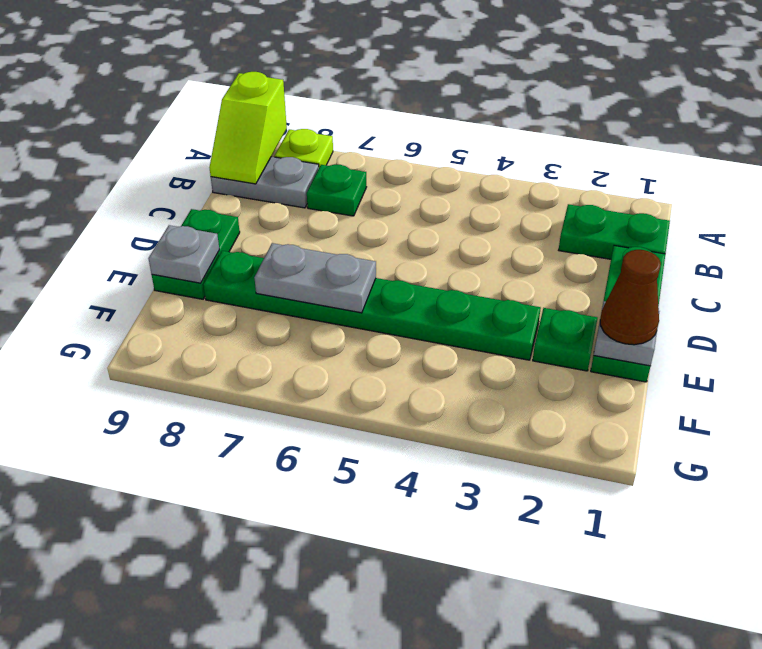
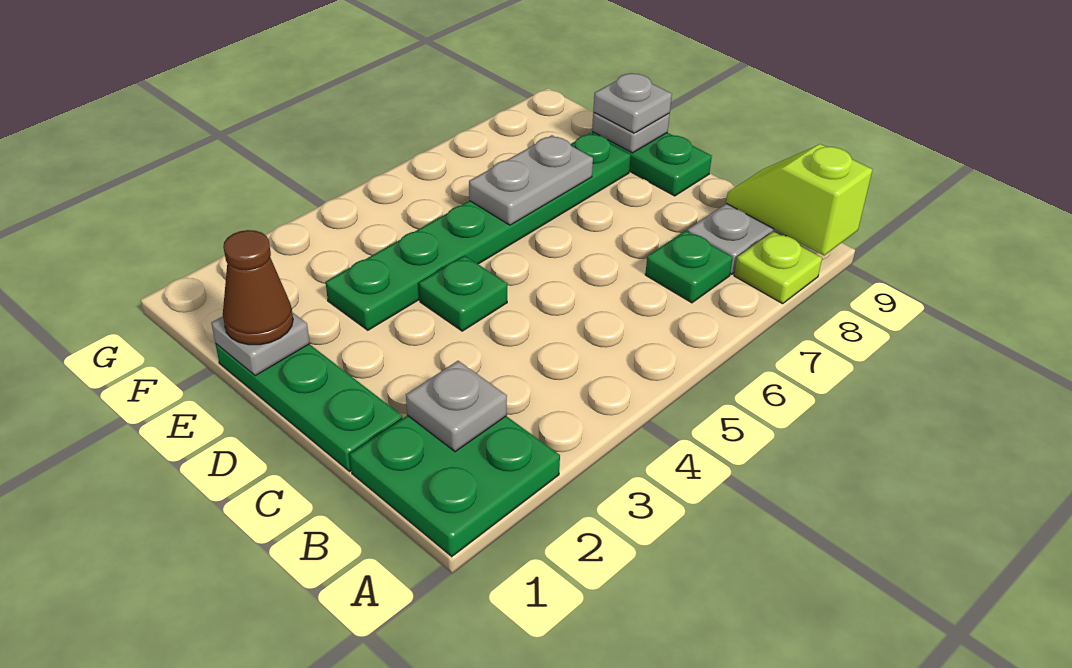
green 1x2 plate [559,204,670,259] -> green 2x2 plate [350,415,560,557]
none -> grey 1x1 plate [406,361,507,452]
green 1x1 plate [533,308,597,371] -> green 1x1 plate moved to [419,256,507,331]
none -> grey 1x1 plate [593,73,672,133]

